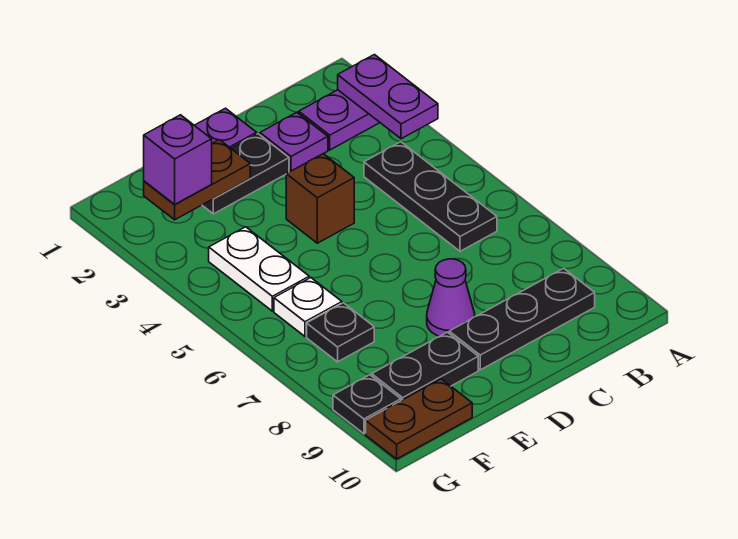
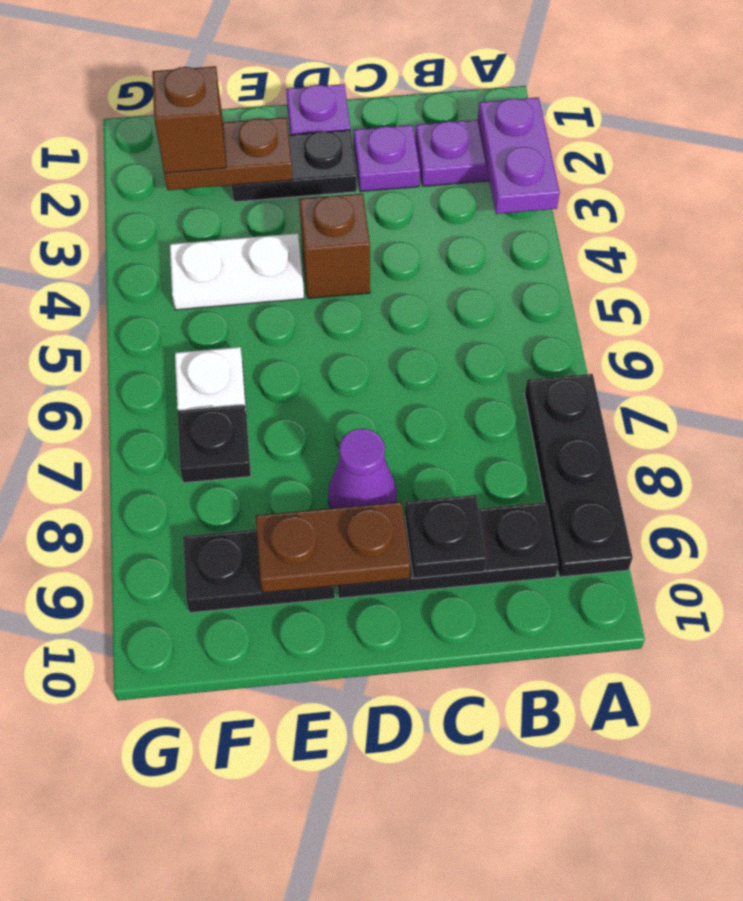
black 1x3 plate [364,142,497,251] -> black 1x3 plate moved to [525,374,633,577]
purple 1x1 brick [144,115,212,205] -> brown 1x1 brick [152,66,226,173]
white 1x2 plate [209,227,309,311] -> white 1x2 plate turned to [170,233,304,310]
brown 1x2 plate [366,379,472,459] -> brown 1x2 plate moved to [256,502,410,593]
black 1x1 plate [333,375,401,434] -> black 1x1 plate moved to [405,495,486,578]

